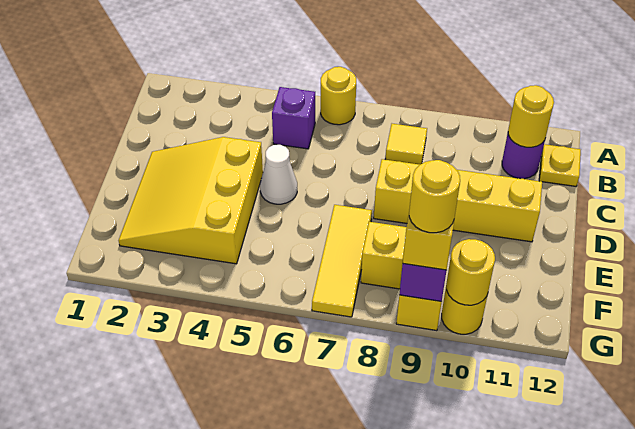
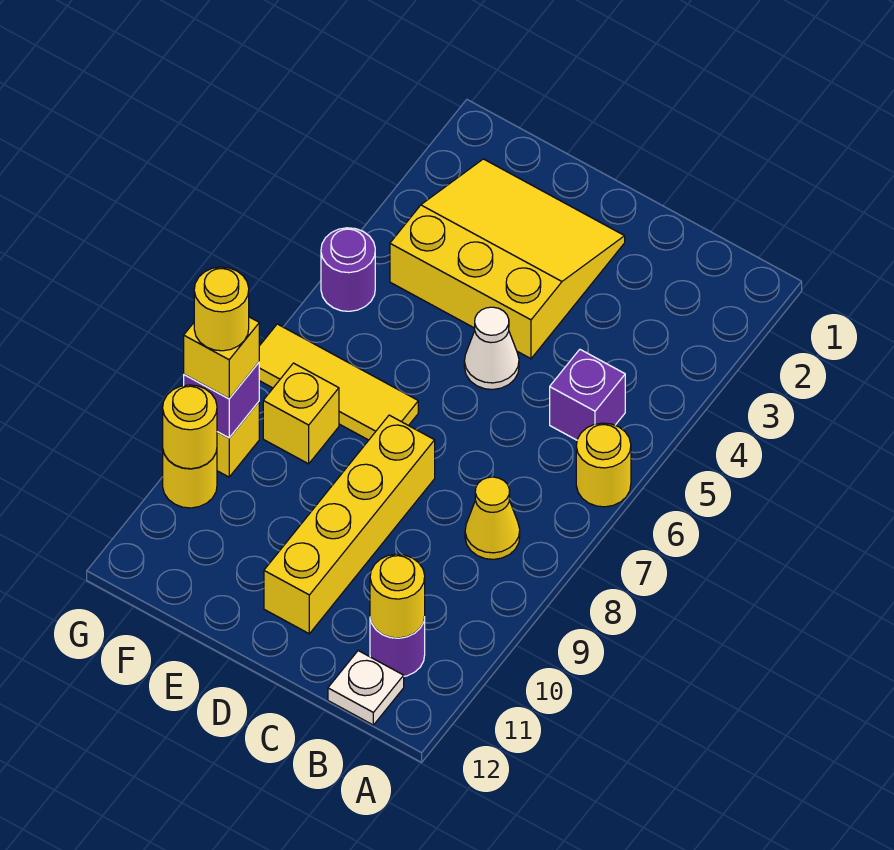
yellow 1x1 tile [385,124,427,164] -> yellow 1x1 cone [465,477,520,559]
yellow 1x1 plate [539,144,581,186] -> white 1x1 plate [328,651,404,725]
none -> purple 1x1 round brick [321,228,375,311]

